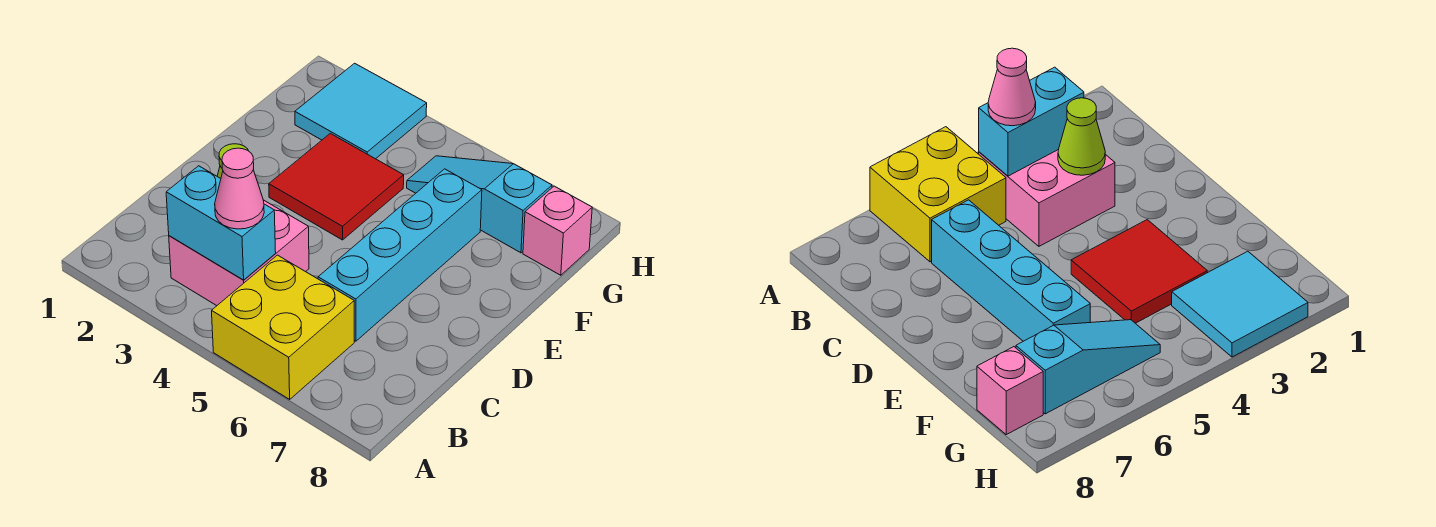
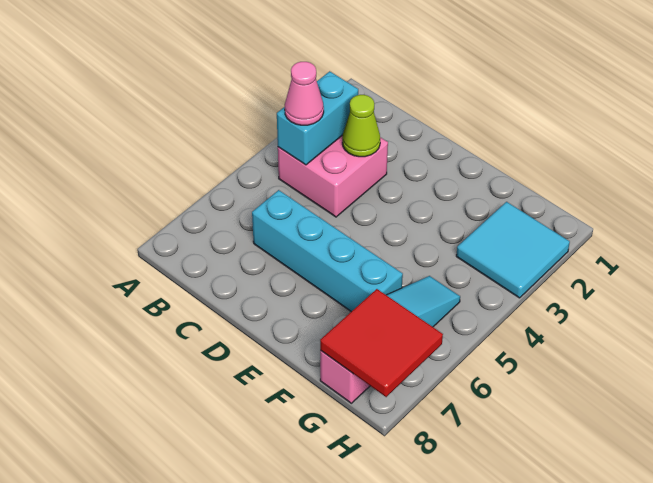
yellow 2x2 brick [212,255,354,399] -> none
red 2x2 tile [269,133,404,240] -> red 2x2 tile moved to [320,289,443,397]

